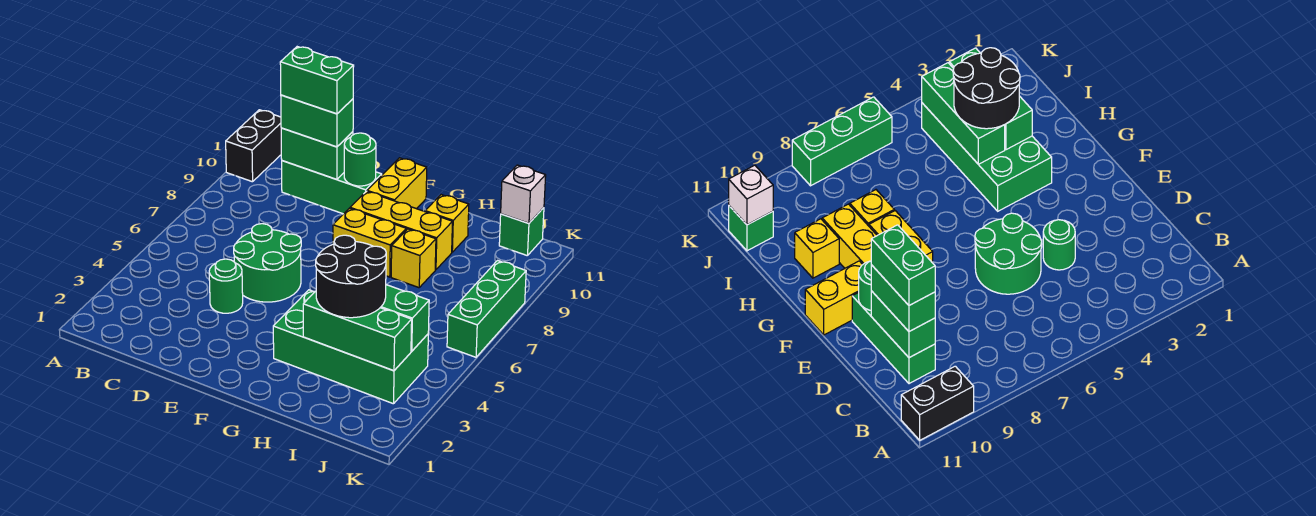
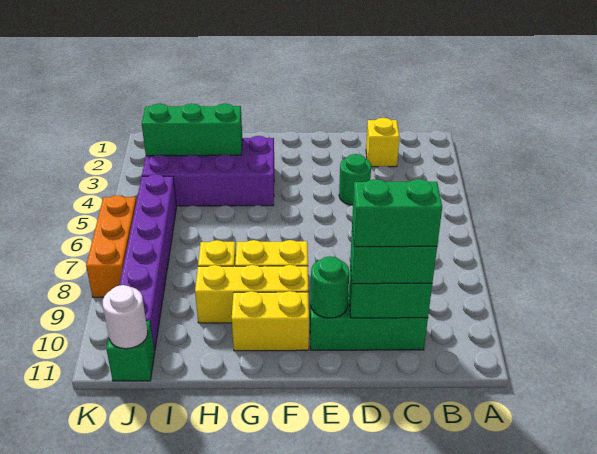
black 1x2 brick [226,110,281,182] -> none
green 2x2 round brick [234,224,301,302] -> none
yellow 1x2 brick [367,158,427,209] -> yellow 1x2 brick turned to [232,291,309,351]
green 2x4 brick [273,290,428,404] -> purple 2x4 brick [142,136,274,206]
black 2x2 round brick [316,235,386,318] -> none
green 1x3 brick [380,285,429,351] -> none
yellow 1x1 brick [425,195,469,252] -> yellow 1x1 brick moved to [366,118,399,167]
none -> purple 1x6 brick [119,174,177,351]
white 1x1 brick [501,165,546,223] -> white 1x1 round brick [103,285,148,349]
green 1x3 brick [447,261,526,357] -> orange 1x3 brick [86,195,136,297]

